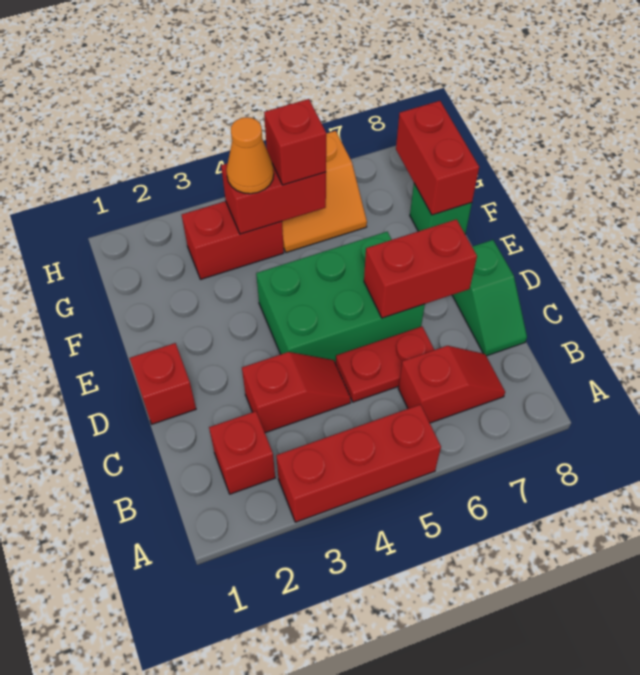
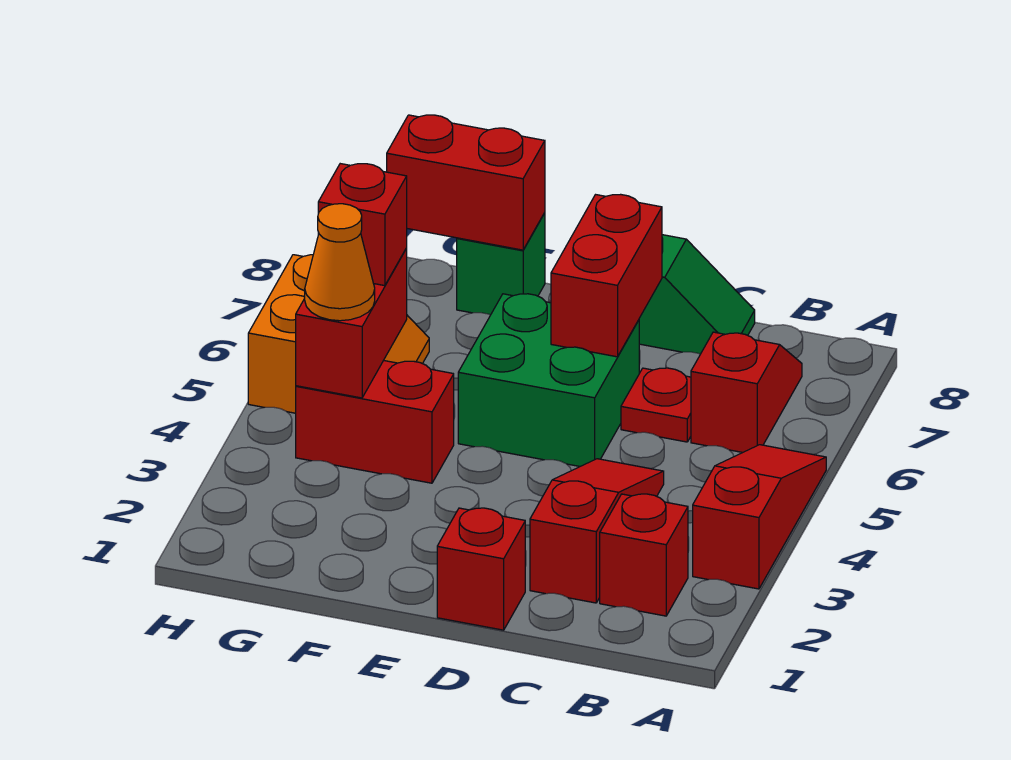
red 1x3 brick [276,404,441,522] -> red 1x3 slope [693,445,826,589]
red 1x2 slope [242,352,351,433] -> red 1x3 slope [530,459,664,603]
red 1x2 plate [336,326,434,402] -> red 1x1 plate [621,368,691,442]
green 2x3 brick [256,232,425,362] -> green 2x2 brick [458,294,639,466]
red 1x2 brick [182,201,284,279] -> red 1x2 brick turned to [296,361,454,483]

